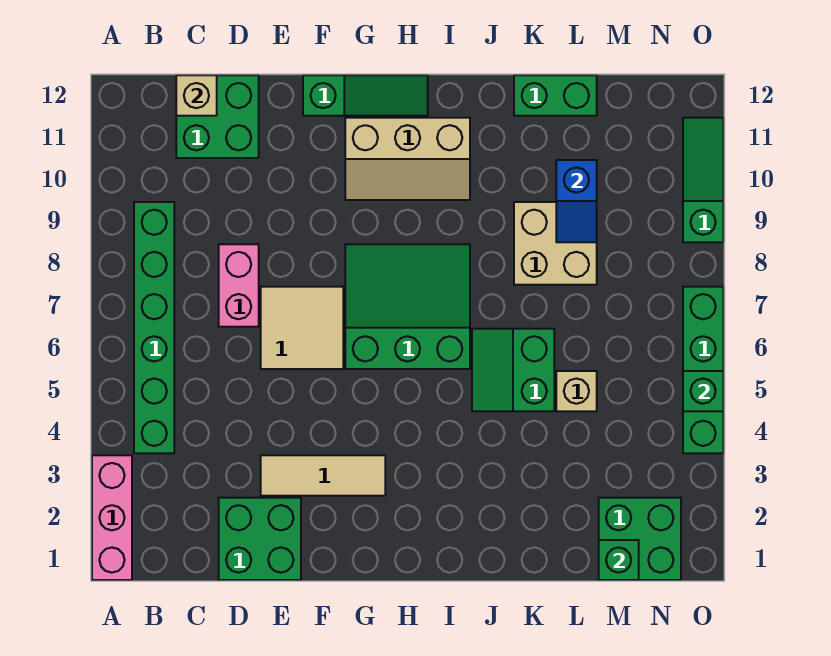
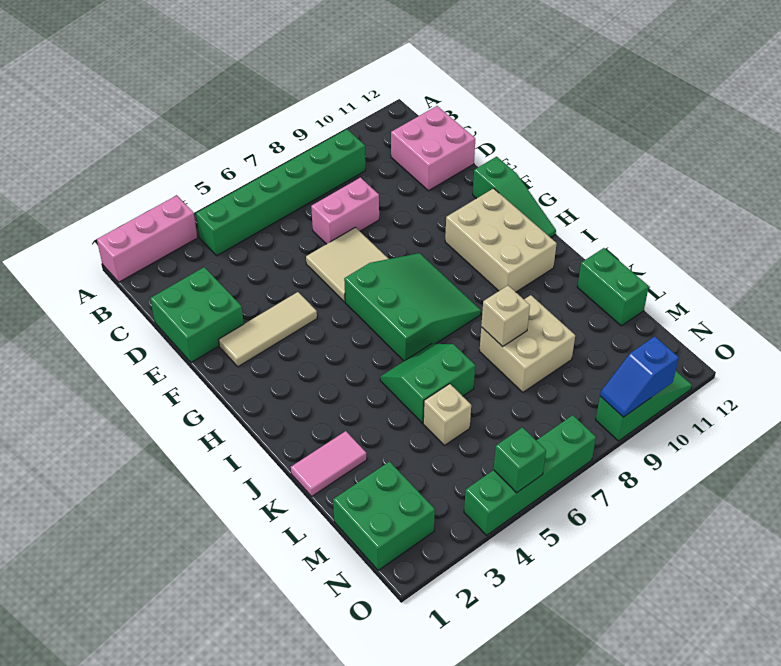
green 2x2 brick [176,75,259,158] -> pink 2x2 brick [391,106,475,191]
tan 1x1 brick [176,75,217,116] -> tan 1x1 brick moved to [481,286,530,347]
tan 1x3 tile [261,455,385,496] -> tan 1x3 tile turned to [219,292,317,367]
tan 2x3 slope [345,118,470,200] -> tan 2x3 brick [445,188,557,292]
none -> pink 1x2 tile [291,431,367,496]
blue 1x2 slope [556,160,597,242] -> blue 1x2 slope moved to [600,336,679,417]
green 1x1 brick [599,540,639,580] -> none

